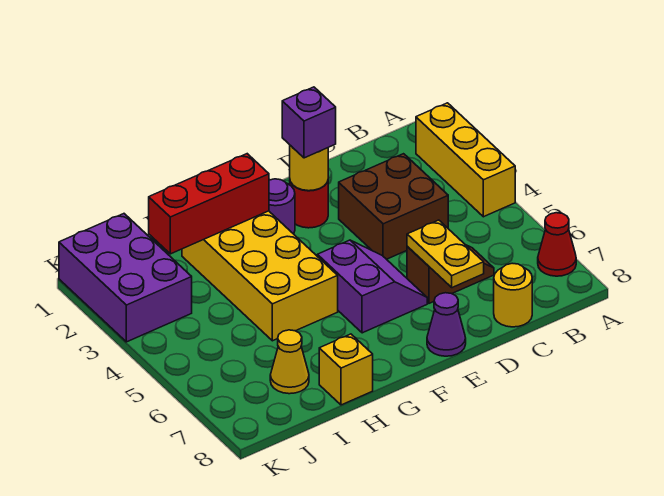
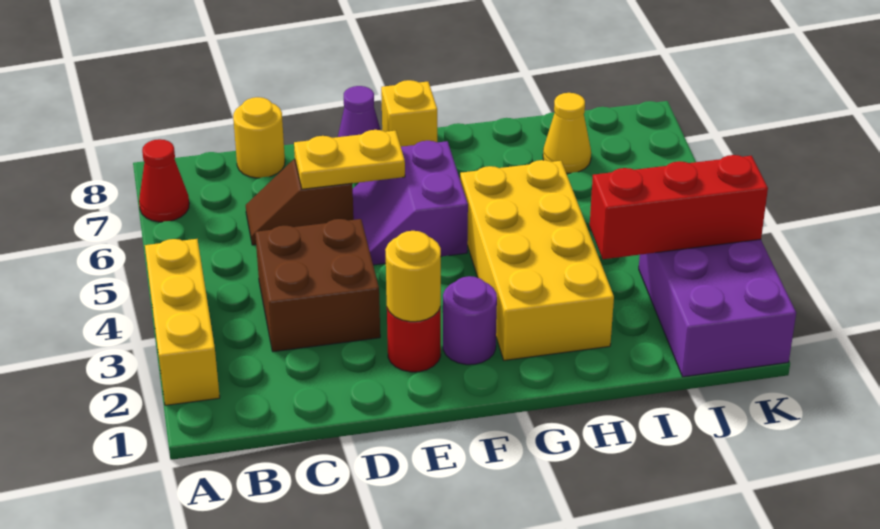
yellow 1x2 plate [407,220,484,288] -> yellow 1x2 plate turned to [294,130,405,189]
purple 1x1 brick [282,87,336,158] -> none
red 1x3 brick [149,154,269,254] -> red 1x3 brick moved to [590,155,768,259]
yellow 1x1 brick [319,334,373,405] -> yellow 1x1 brick moved to [381,80,437,147]

